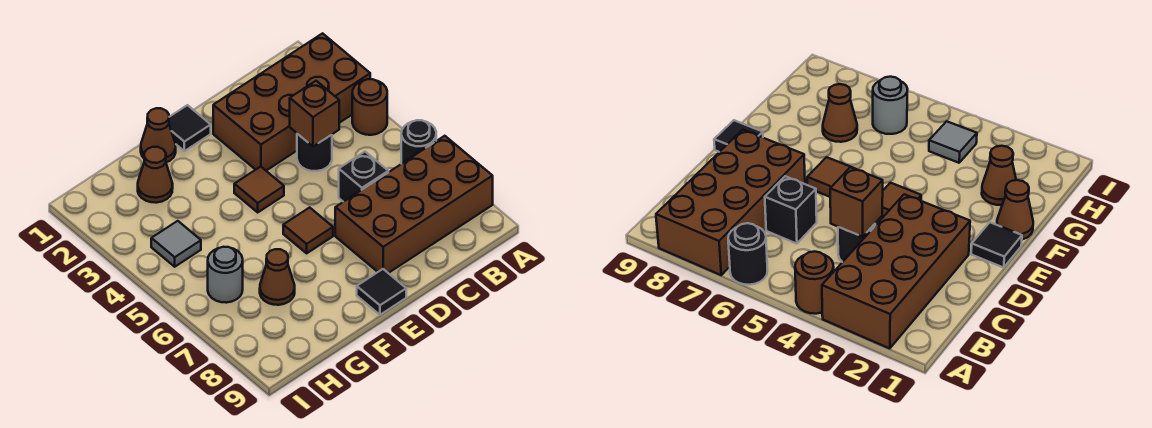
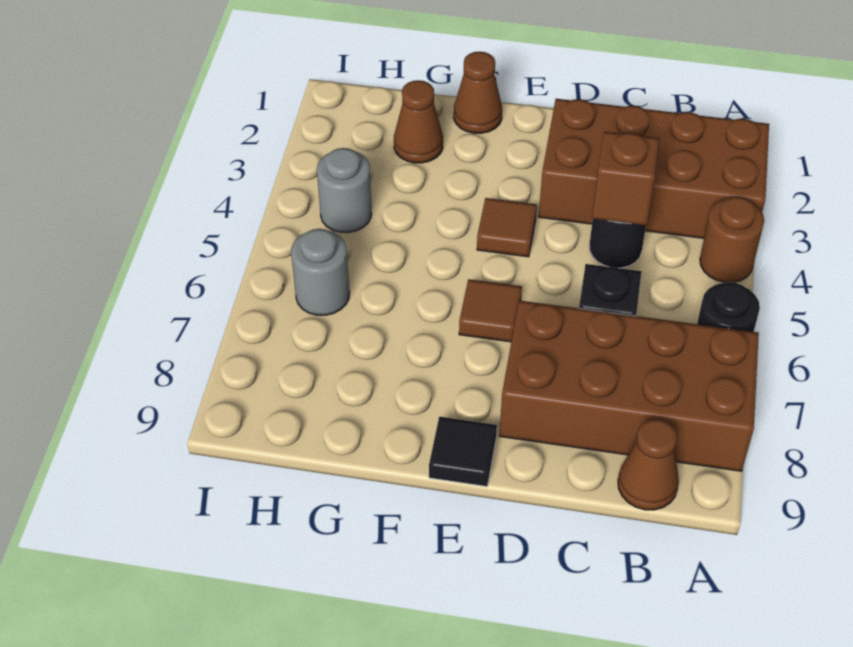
black 1x1 tile [169,105,211,151] -> none
brown 1x1 cone [260,249,295,305] -> brown 1x1 cone moved to [618,419,679,510]
grey 1x1 tile [151,221,201,267] -> grey 1x1 round brick [317,148,372,232]

